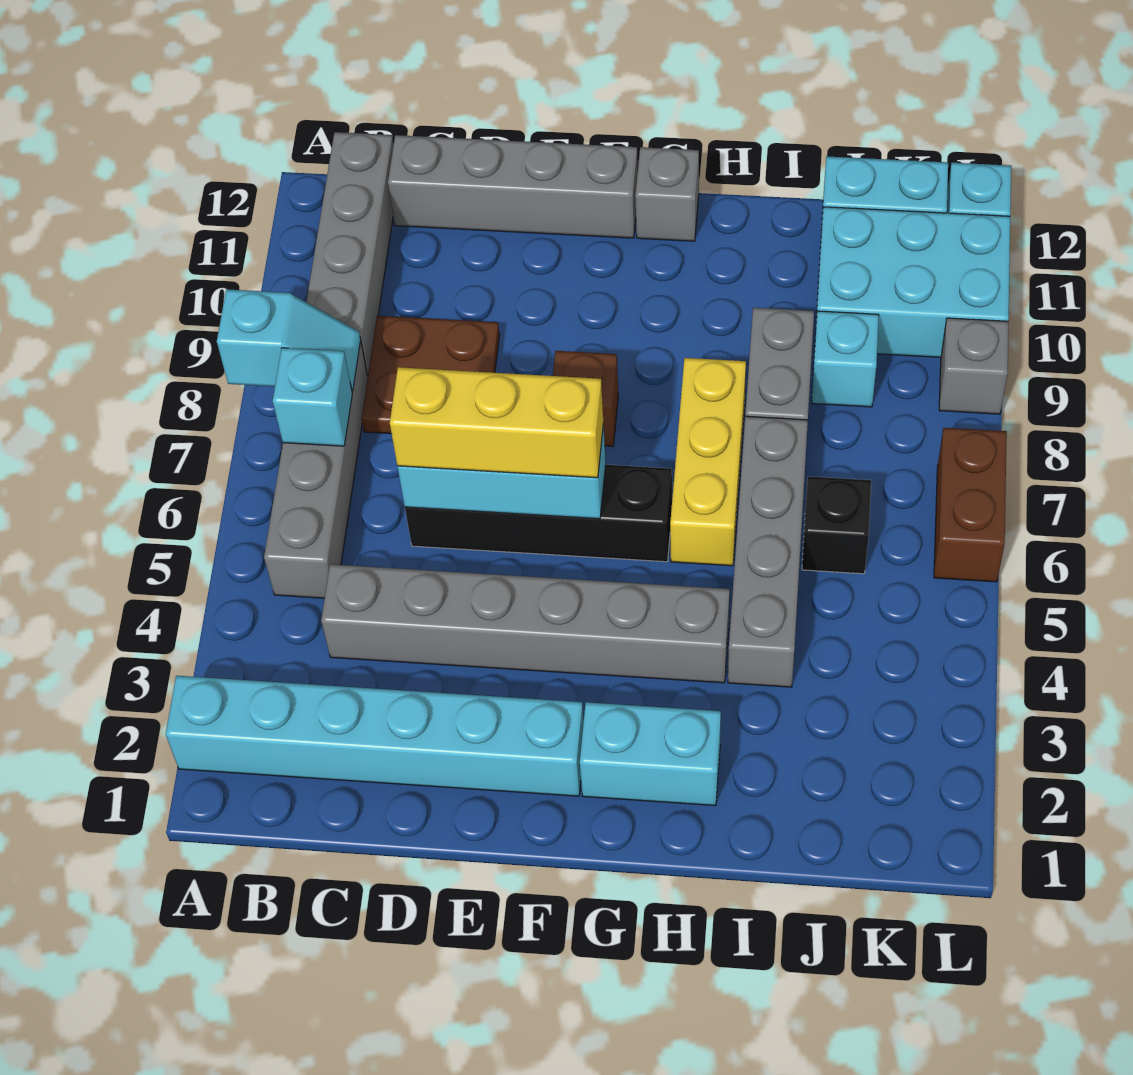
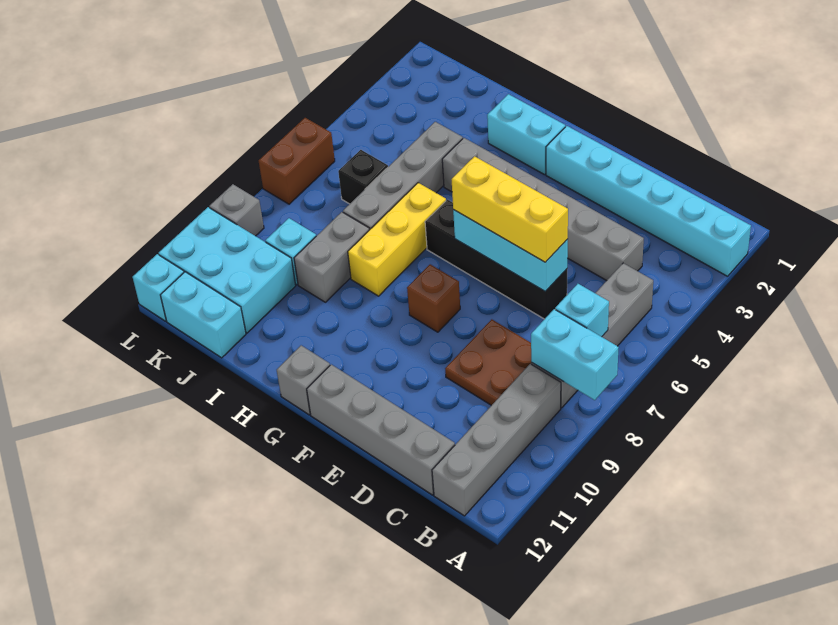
cyan 1x2 slope [217,289,361,391] -> cyan 1x2 brick [531,309,619,400]

